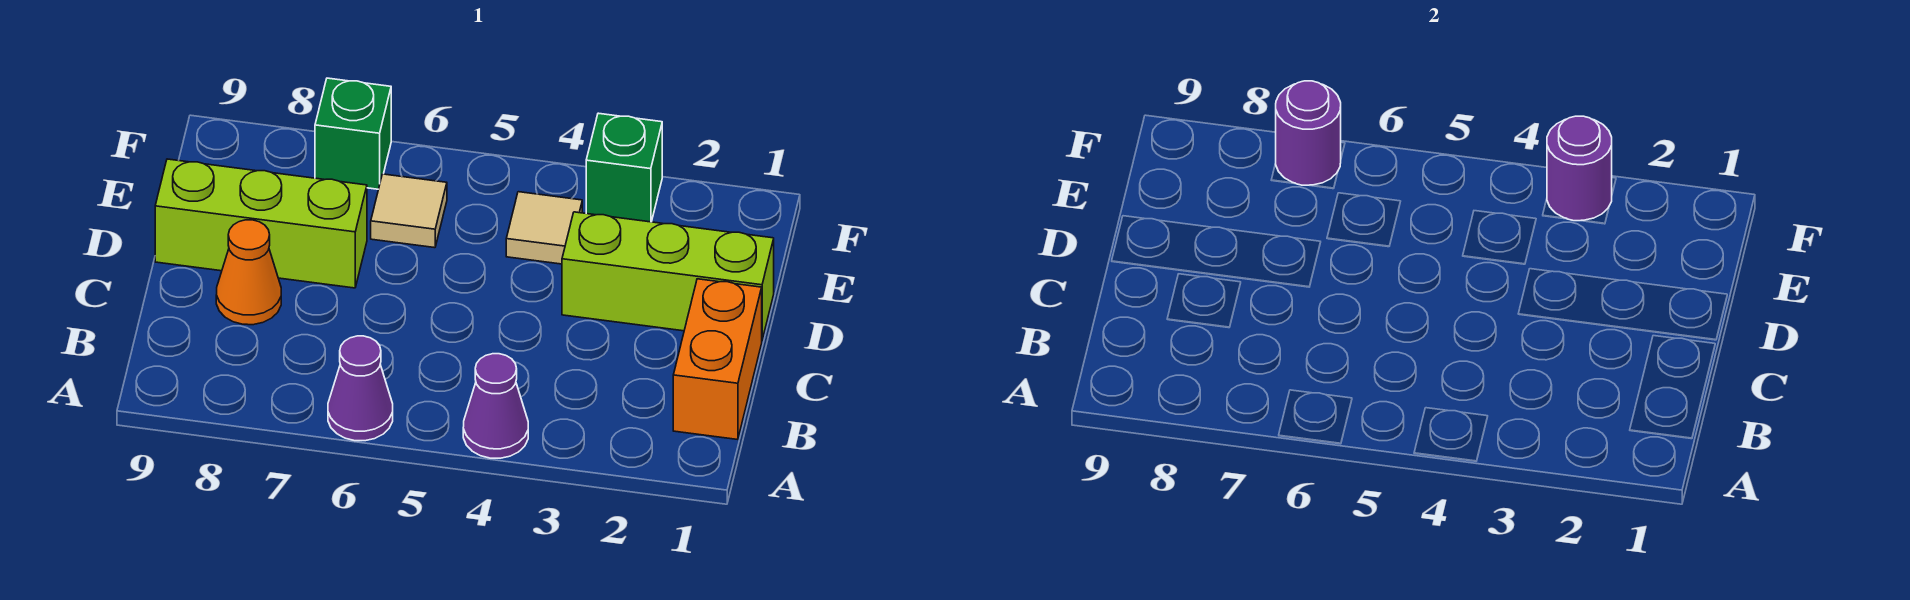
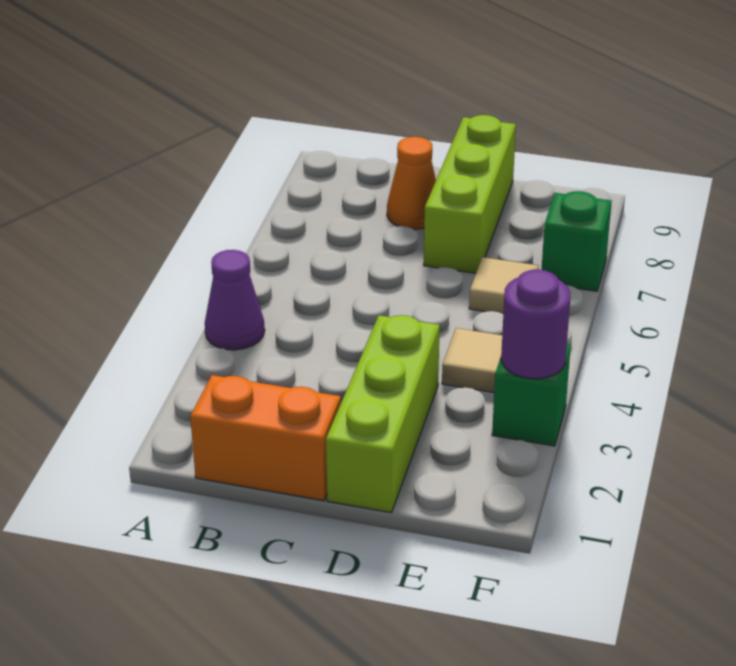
purple 1x1 cone [328,336,393,441] -> none
purple 1x1 round brick [1276,81,1341,185] -> none

